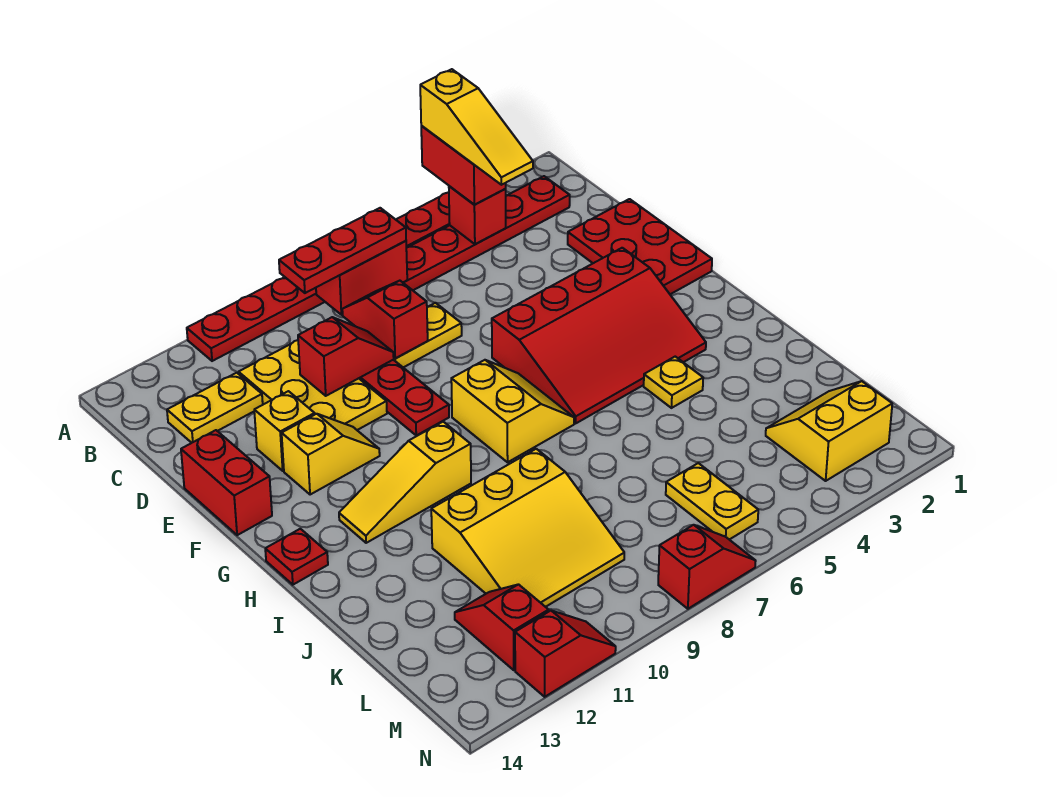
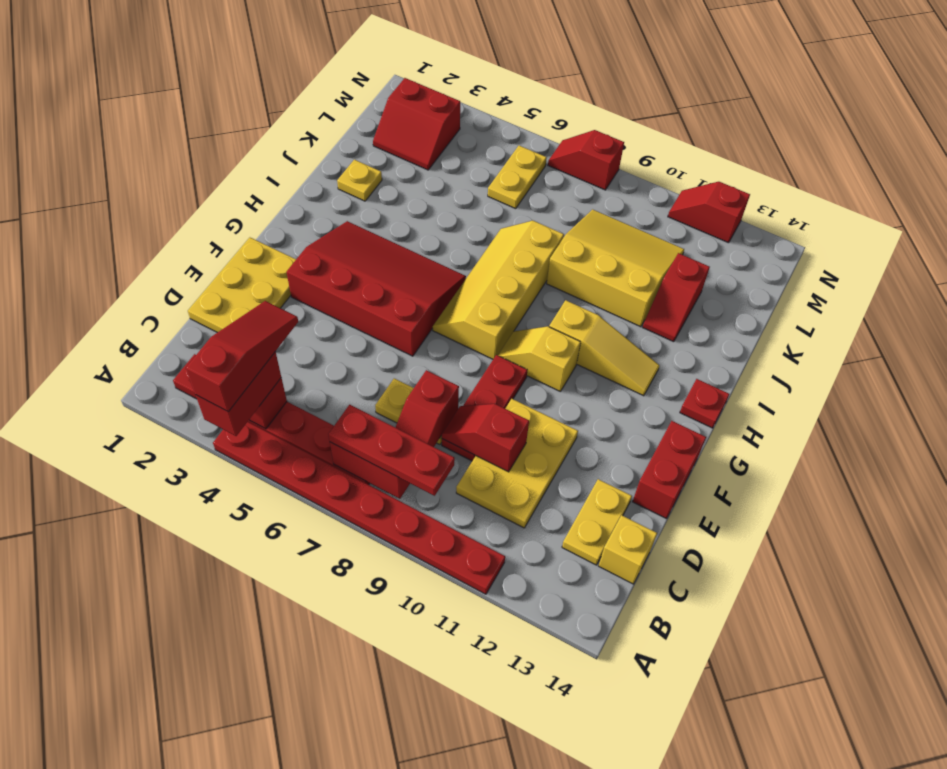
yellow 1x3 slope [420,69,533,185] -> red 1x3 slope [186,301,298,412]
yellow 1x2 plate [167,373,263,443] -> yellow 1x2 plate turned to [562,479,632,565]
red 2x3 plate [568,199,712,294] -> yellow 2x3 plate [188,238,296,333]
yellow 1x1 brick [254,391,315,471] -> yellow 1x1 brick moved to [598,515,657,584]
yellow 1x2 slope [282,414,380,495] -> yellow 1x2 slope moved to [498,326,581,392]
yellow 2x2 slope [451,360,574,462] -> yellow 2x4 slope [433,221,564,359]
yellow 1x1 plate [644,357,703,408] -> yellow 1x1 plate moved to [337,160,382,201]
yellow 2x2 slope [766,381,892,481] -> red 2x2 slope [373,78,460,170]
red 1x2 slope [455,584,549,670] -> red 1x2 slope moved to [643,253,710,342]

